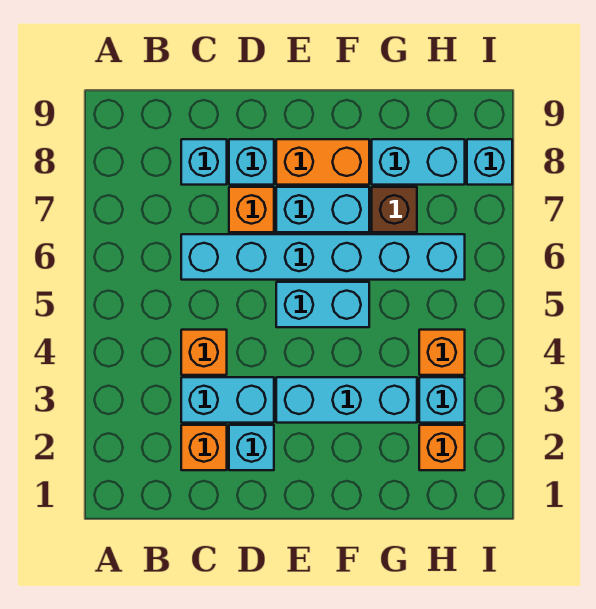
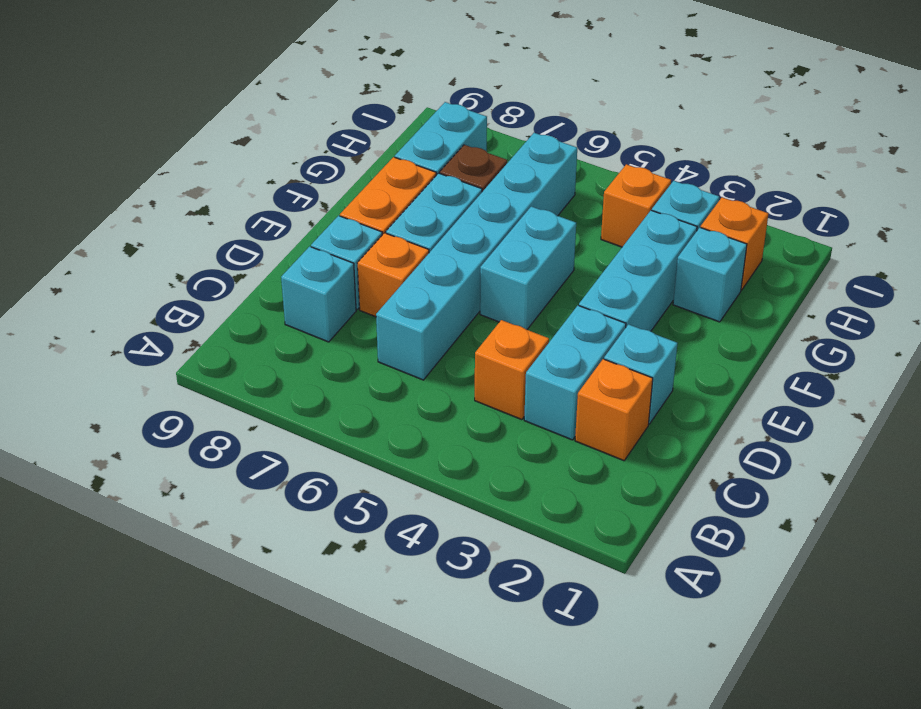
cyan 1x1 brick [467,139,512,185] -> cyan 1x1 brick moved to [673,228,747,322]

